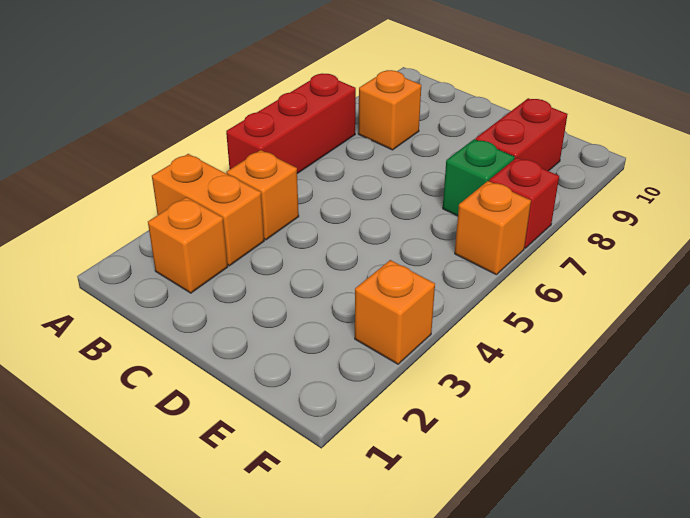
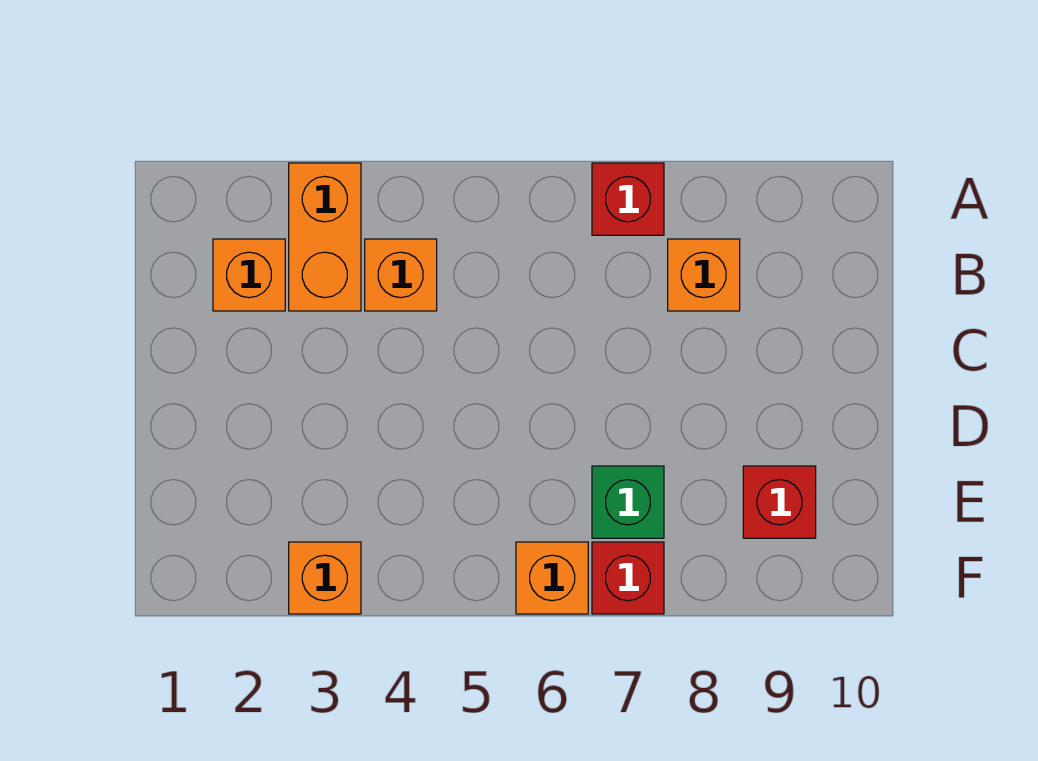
red 1x3 brick [226,74,356,174] -> red 1x1 brick [592,163,664,235]
red 1x2 brick [475,98,568,171] -> red 1x1 brick [743,466,816,538]

